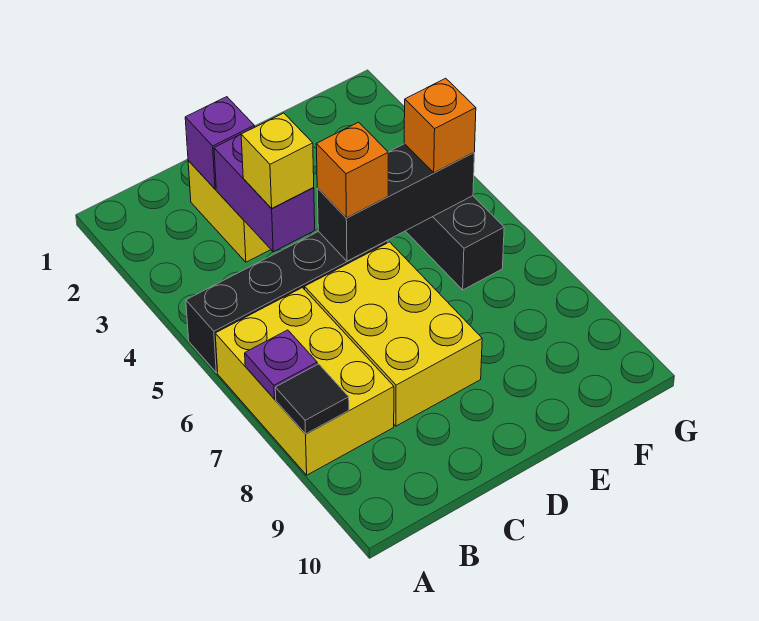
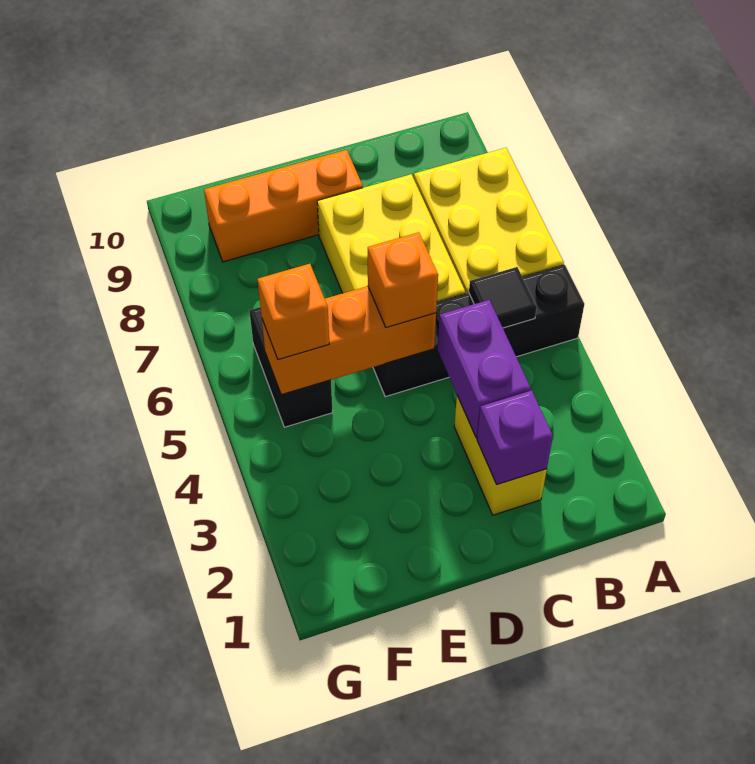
purple 1x1 plate [245,330,317,399] -> none
black 1x1 tile [275,364,349,434] -> black 1x1 tile moved to [469,267,537,328]
yellow 1x1 brick [241,113,314,209] -> none
black 1x3 brick [317,144,474,261] -> orange 1x3 brick [262,286,436,395]
none -> orange 1x3 brick [204,150,363,262]

